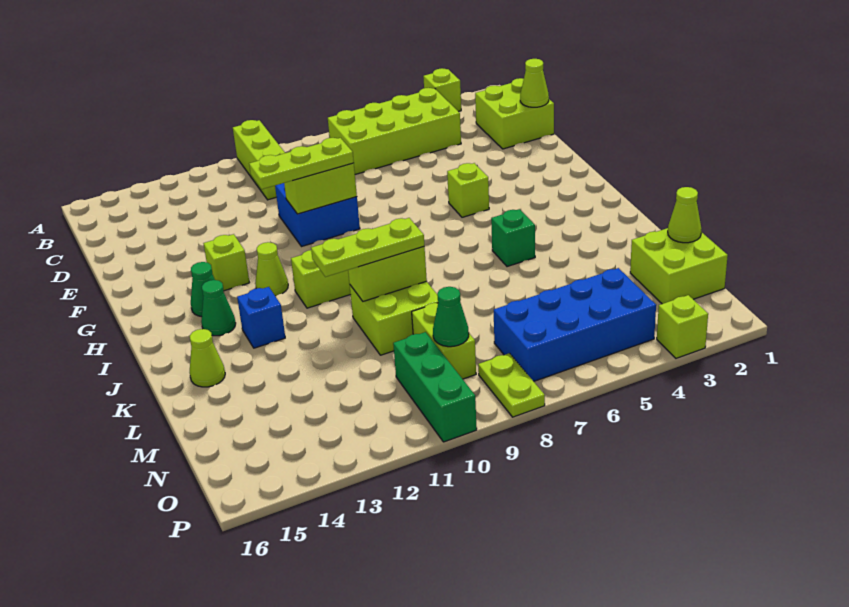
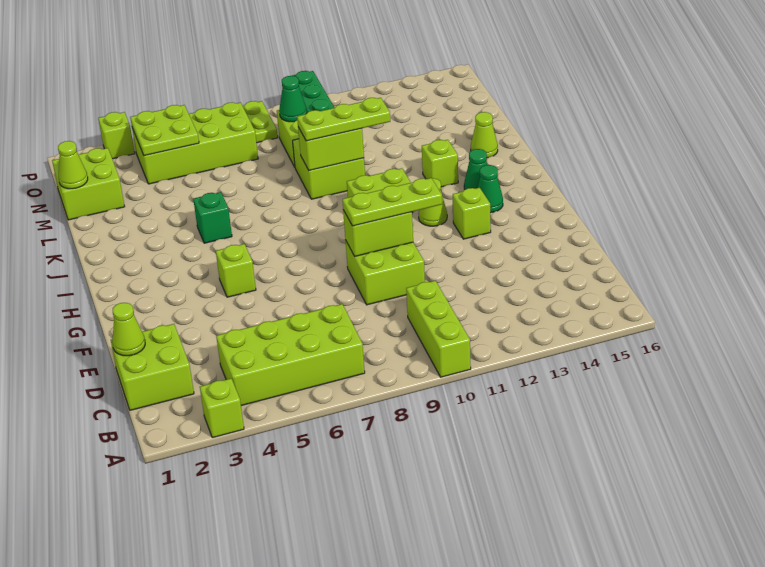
blue 2x2 brick [275,183,360,247] -> lime 2x2 brick [345,240,425,305]
blue 1x1 brick [237,287,285,348] -> lime 1x1 brick [422,140,458,187]
blue 2x4 brick [494,268,656,381] -> lime 2x4 brick [132,102,258,184]
none -> lime 2x2 plate [130,105,199,156]

